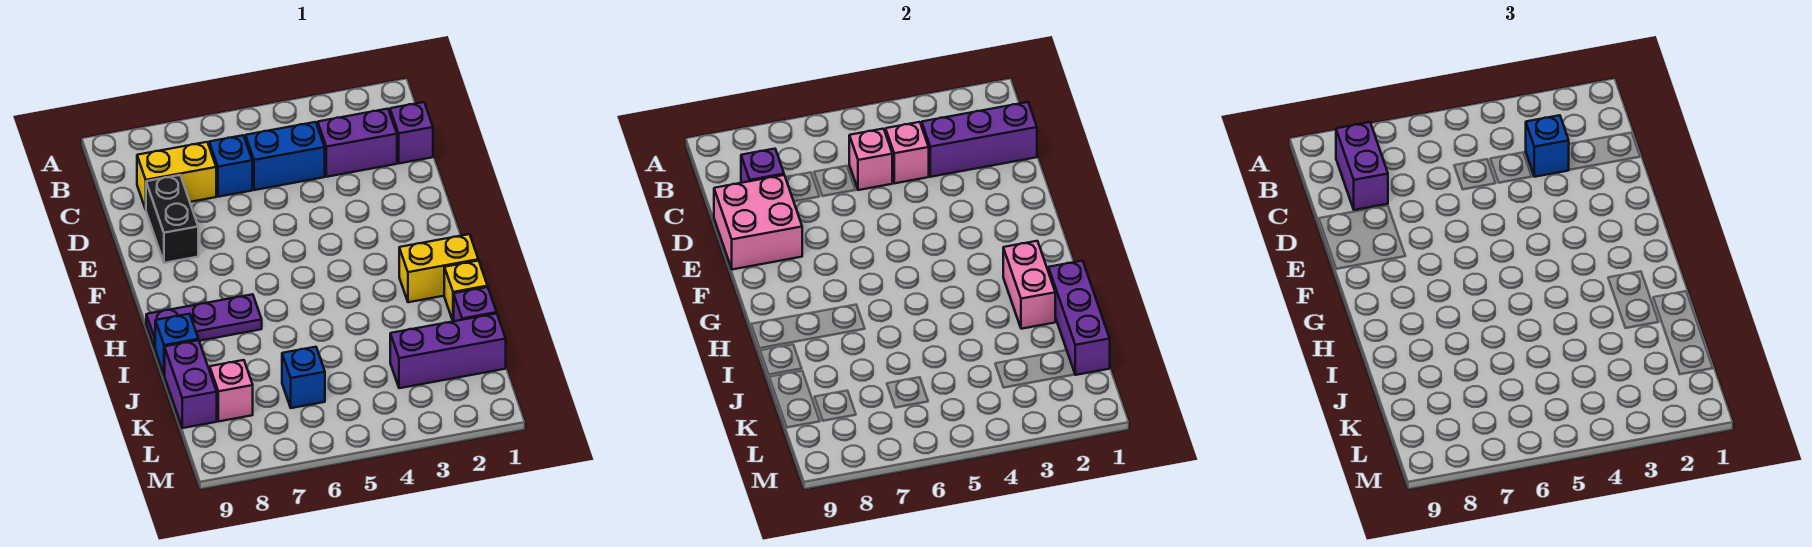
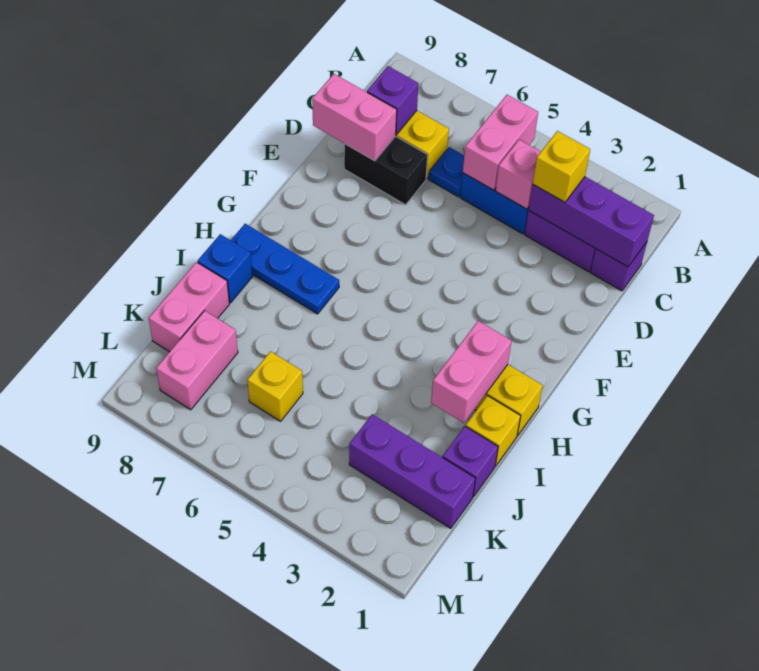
purple 1x2 brick [1336,122,1388,210] -> none
blue 1x1 brick [1526,115,1569,177] -> yellow 1x1 brick [533,131,590,202]
pink 1x1 brick [849,129,892,190] -> pink 1x2 brick [463,95,538,190]
blue 1x1 brick [209,135,252,197] -> blue 1x1 plate [428,147,464,197]
black 1x2 brick [146,175,198,263] -> black 1x2 brick turned to [344,136,428,205]
pink 2x2 brick [714,175,802,270] -> pink 1x2 brick [312,74,397,161]
purple 1x3 plate [146,294,262,348] -> blue 1x3 plate [231,224,339,314]
purple 1x3 brick [1048,261,1110,375] -> none
purple 1x2 brick [165,340,217,428] -> pink 1x2 brick [149,262,229,352]
blue 1x1 brick [282,347,325,408] -> yellow 1x1 brick [247,351,303,421]
pink 1x1 brick [210,360,253,421] -> pink 1x2 brick [156,311,238,410]

